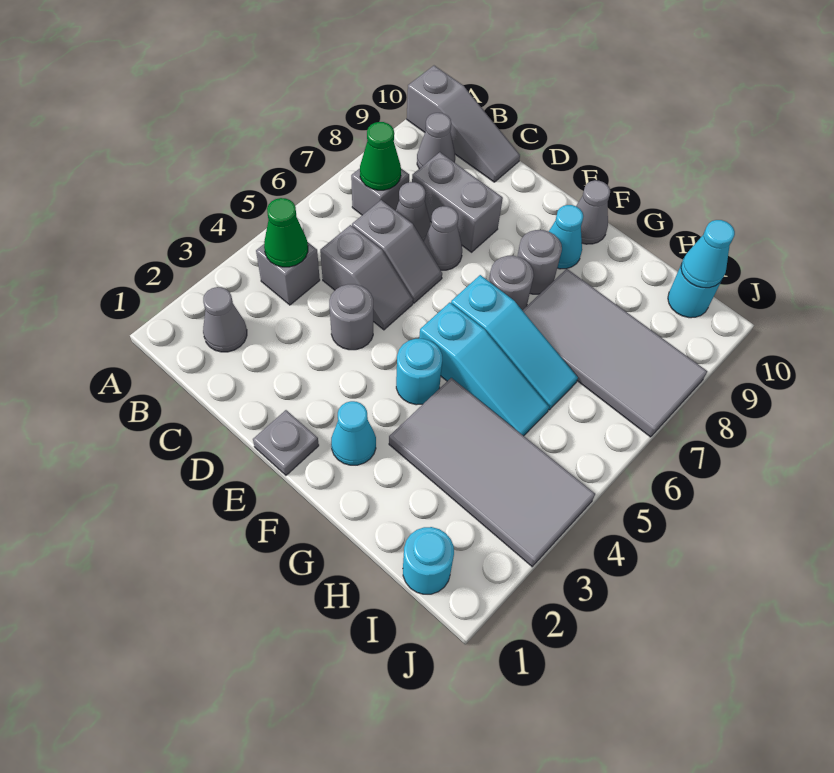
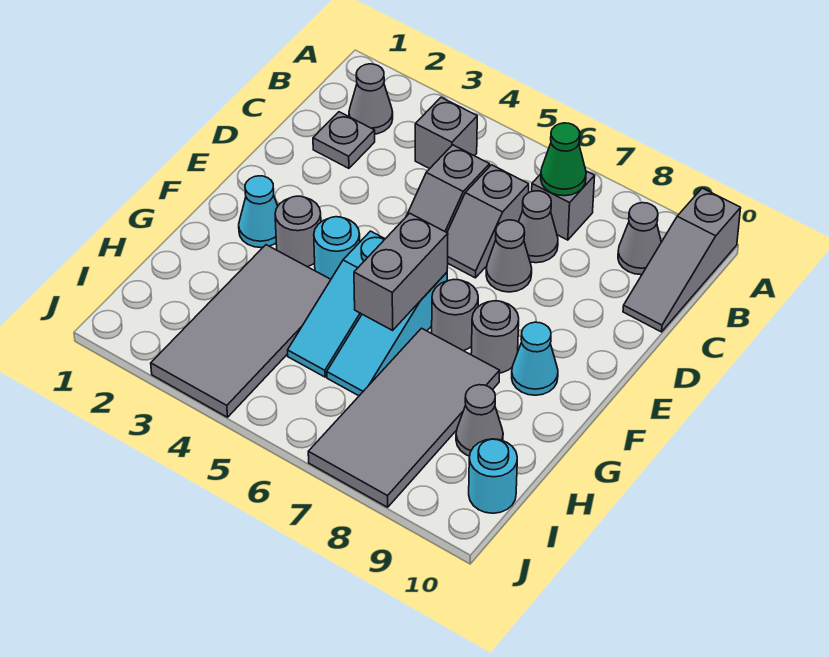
green 1x1 cone [264,198,308,267] -> none
grey 1x2 brick [412,152,503,252] -> grey 1x2 brick moved to [354,213,448,330]
grey 1x1 round brick [329,284,373,350] -> grey 1x1 round brick moved to [275,196,321,267]
grey 1x1 plate [253,410,319,475] -> grey 1x1 plate moved to [313,112,375,168]
grey 1x1 cone [576,180,610,244] -> grey 1x1 cone moved to [456,385,503,456]
cyan 1x1 round brick [403,527,454,594] -> none
cyan 1x1 cone [681,220,735,288] -> none

